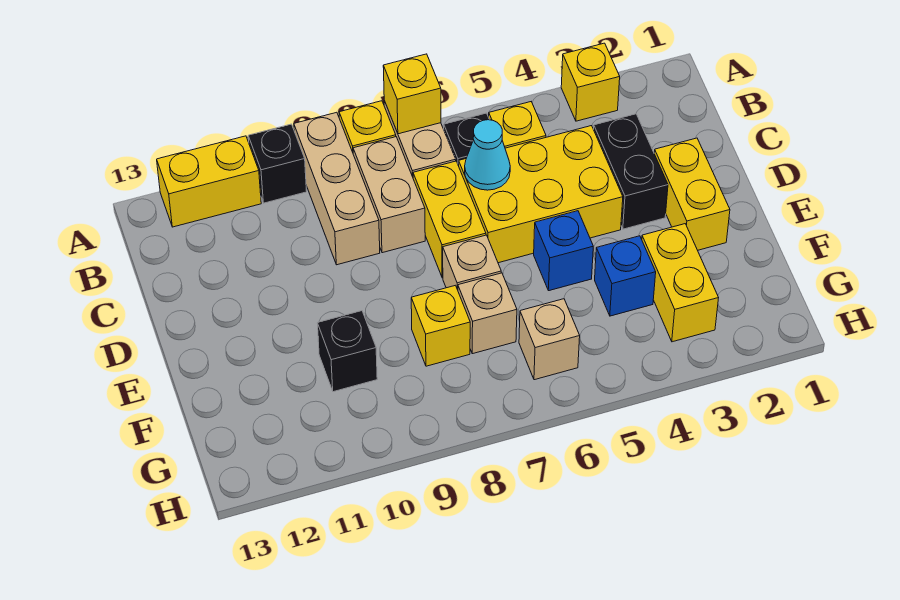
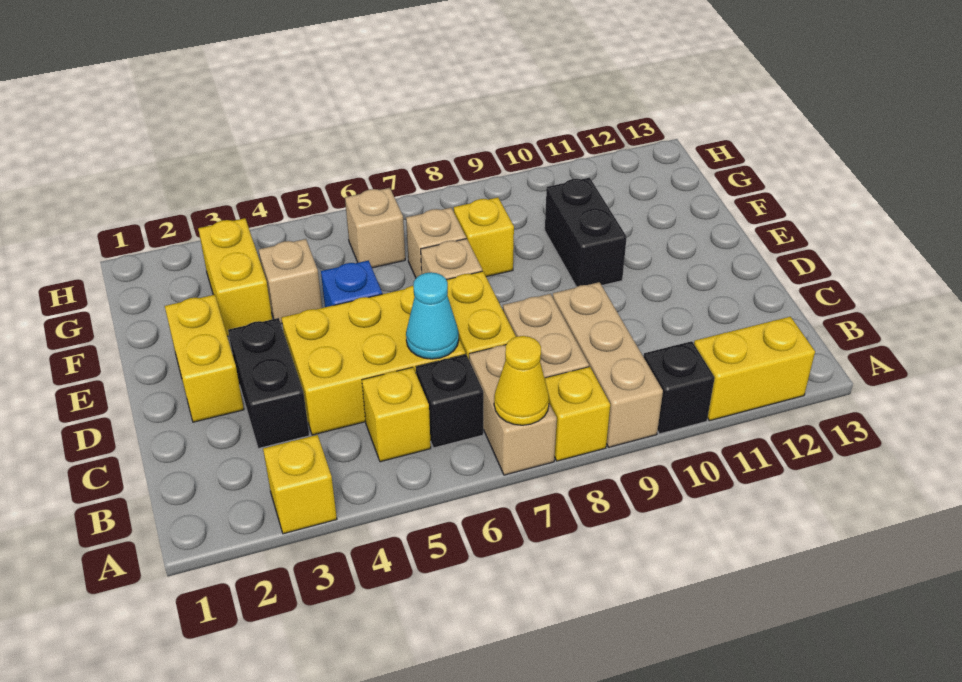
yellow 1x1 brick [383,54,441,134] -> yellow 1x1 cone [494,336,549,425]
blue 1x1 brick [595,236,656,316] -> tan 1x1 brick [259,239,322,324]
black 1x1 brick [318,311,377,392] -> black 1x2 brick [545,178,627,287]

